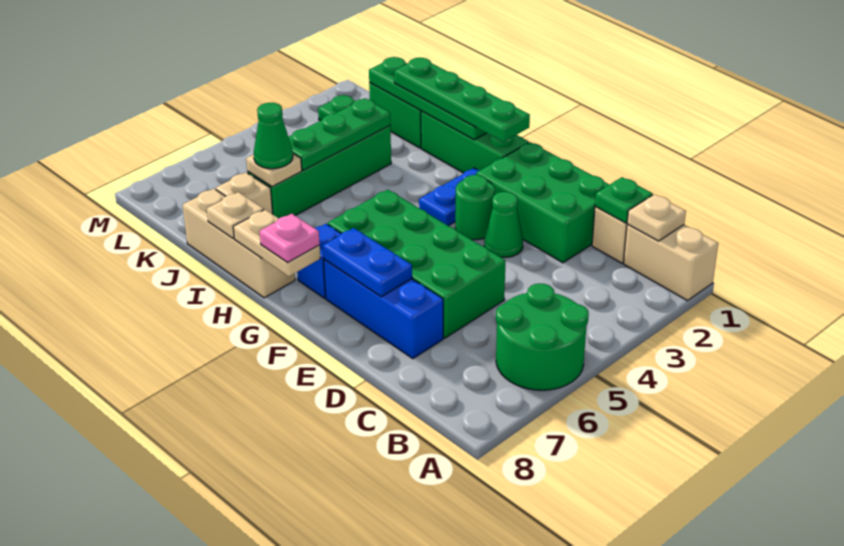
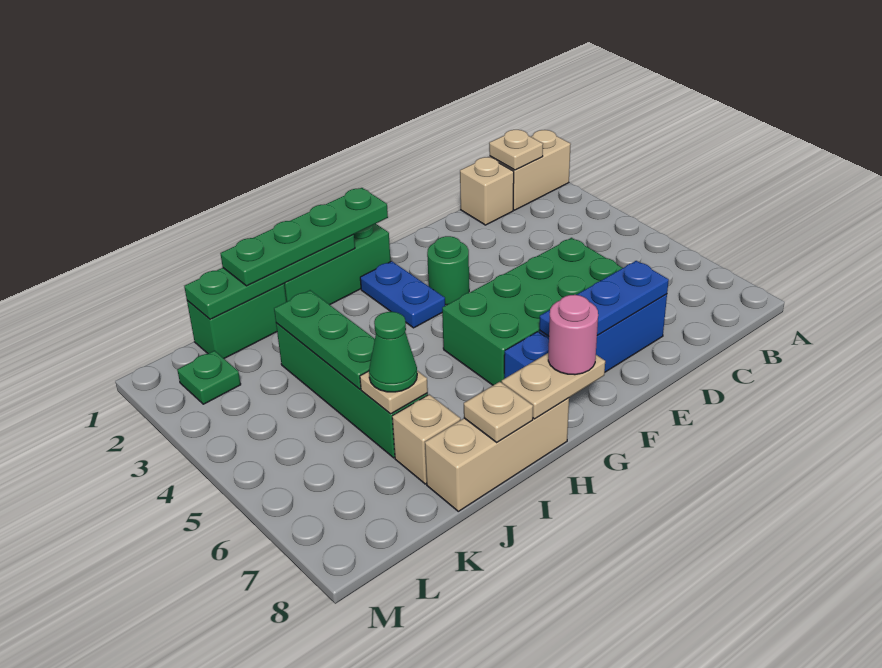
green 2x2 round brick [496,284,589,390] -> none
green 1x1 plate [595,177,653,223] -> none
green 2x3 brick [476,142,609,263] -> none
green 1x1 cone [484,192,523,257] -> none
blue 1x2 plate [323,228,412,297] -> blue 1x3 plate [539,261,669,336]
pink 1x1 plate [260,214,320,263] -> pink 1x1 round brick [548,295,598,375]

